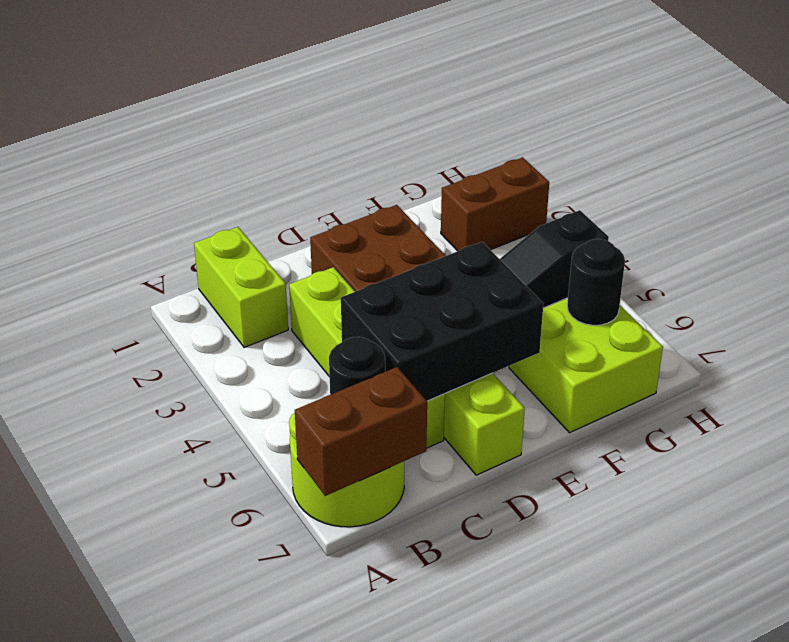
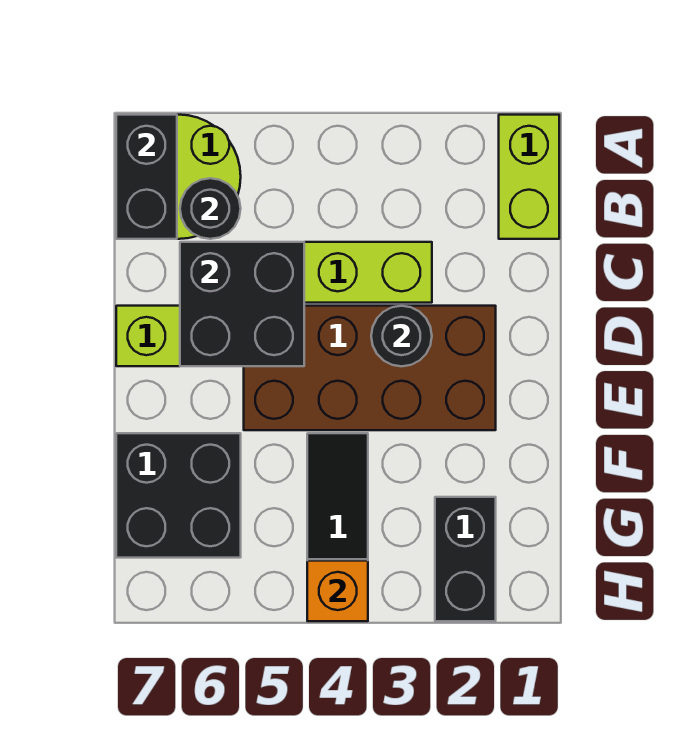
brown 1x2 brick [295,367,427,496] -> black 1x2 brick [116,115,177,239]
lime 1x2 brick [194,227,288,348] -> lime 1x2 brick turned to [499,115,559,239]
black 2x3 brick [341,242,543,401] -> black 2x2 brick [180,242,304,366]
lime 2x2 brick [509,298,663,433] -> black 2x2 brick [116,433,241,558]
brown 1x2 brick [441,157,549,251] -> black 1x2 brick [435,497,496,621]
black 1x1 round brick [567,239,625,325] -> black 1x1 round brick moved to [371,306,432,366]
none -> orange 1x1 brick [307,561,368,621]

